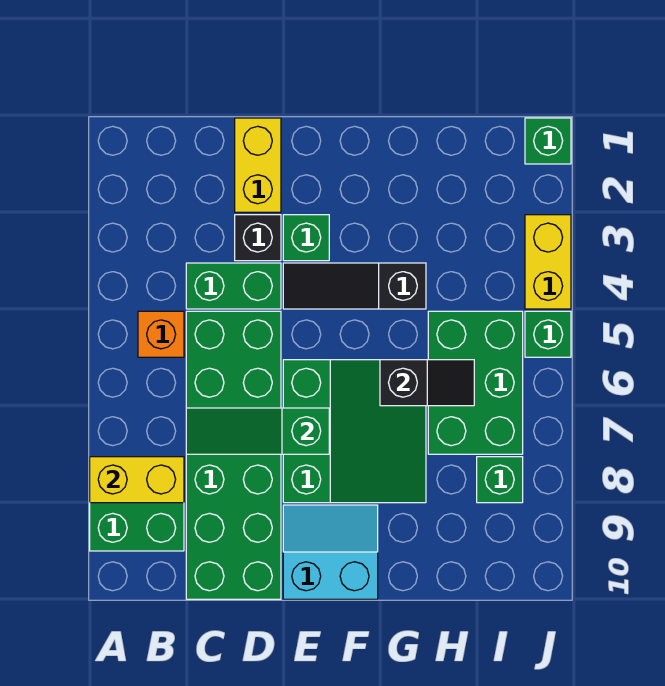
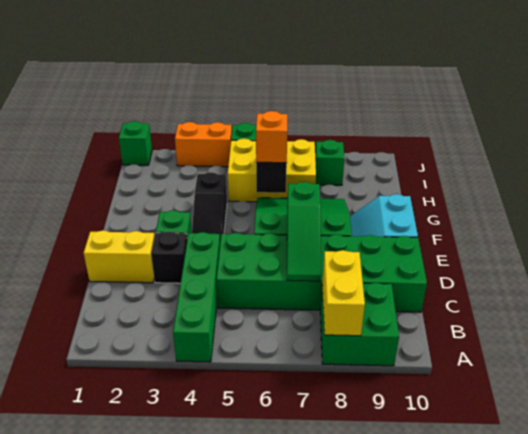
orange 1x1 brick [138,311,184,357] -> orange 1x1 brick moved to [256,111,287,163]
green 1x2 brick [186,263,281,309] -> green 1x4 brick [173,232,220,362]
green 2x3 brick [428,311,523,454] -> yellow 2x3 brick [228,139,316,202]
yellow 1x2 brick [525,215,571,309] -> orange 1x2 brick [175,122,232,167]

